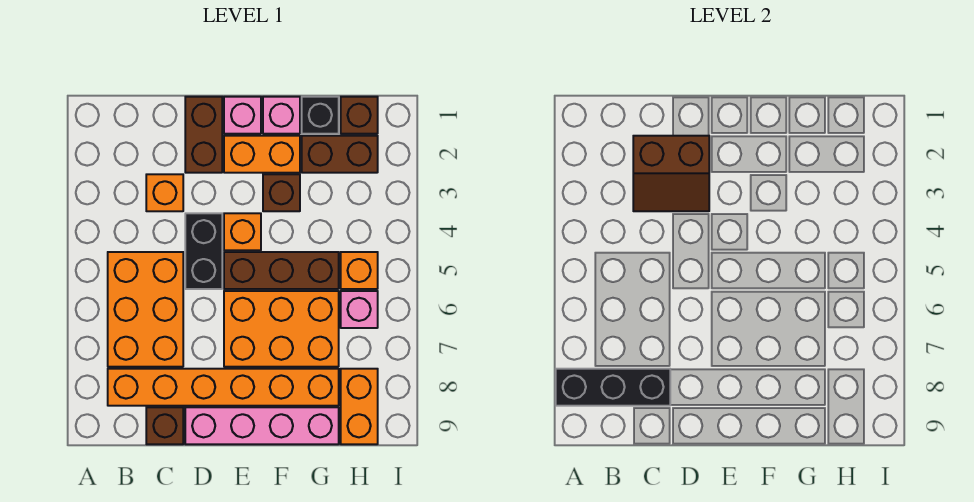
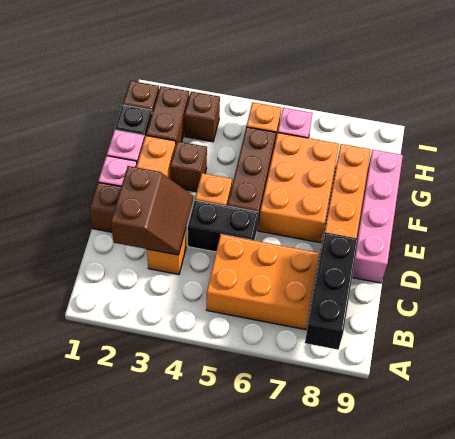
brown 1x1 brick [146,407,183,444] -> brown 1x1 brick moved to [184,92,220,142]
orange 1x2 brick [341,369,378,444] -> none

